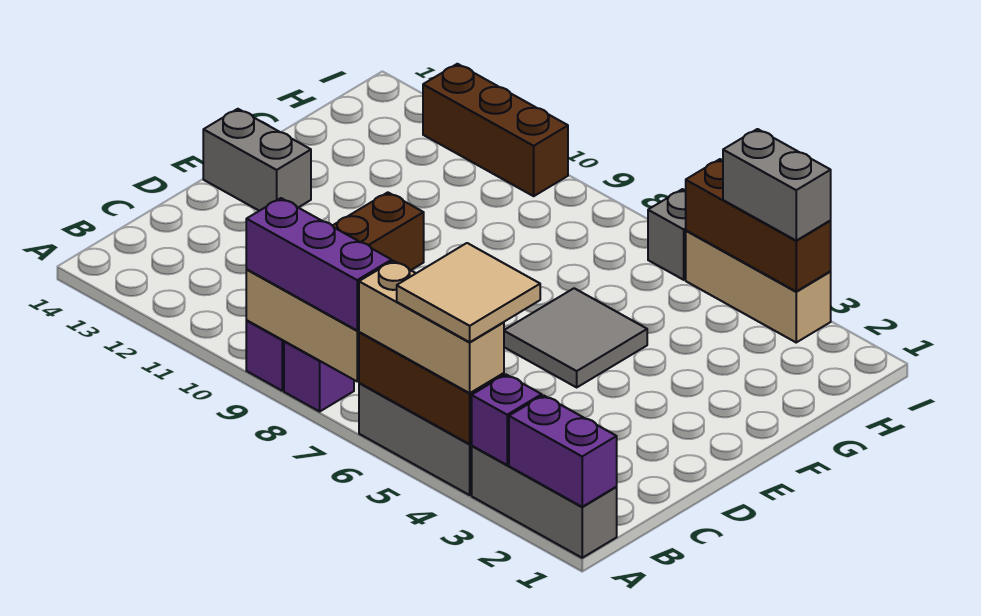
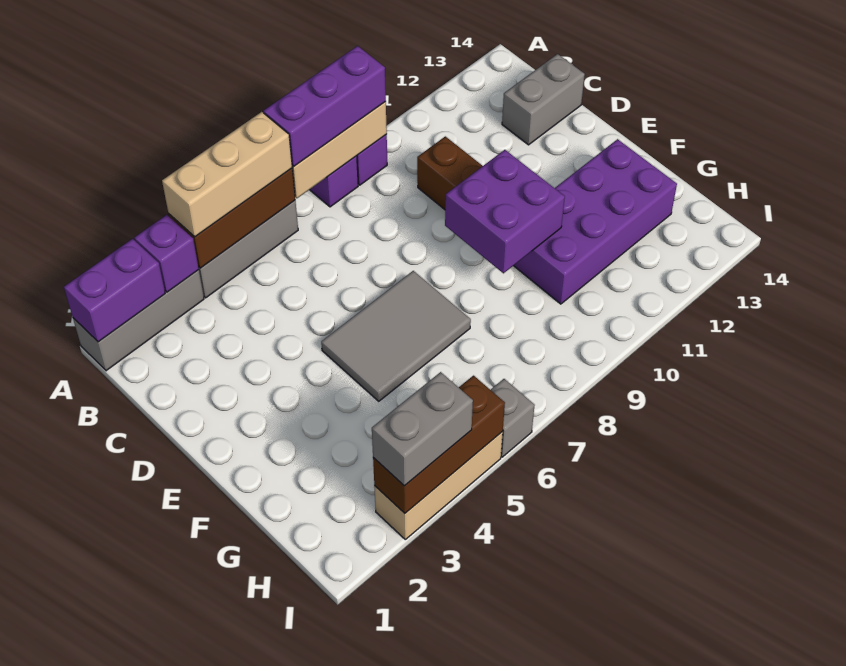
tan 2x2 tile [397,243,540,342] -> none
grey 2x2 tile [504,288,647,387] -> grey 2x3 tile [321,271,471,401]
none -> purple 2x2 brick [445,150,565,273]
grey 1x2 brick [203,109,311,211] -> grey 1x2 brick moved to [502,54,585,145]
none -> purple 2x4 brick [514,139,677,304]
brown 1x3 brick [423,64,568,196] -> none

